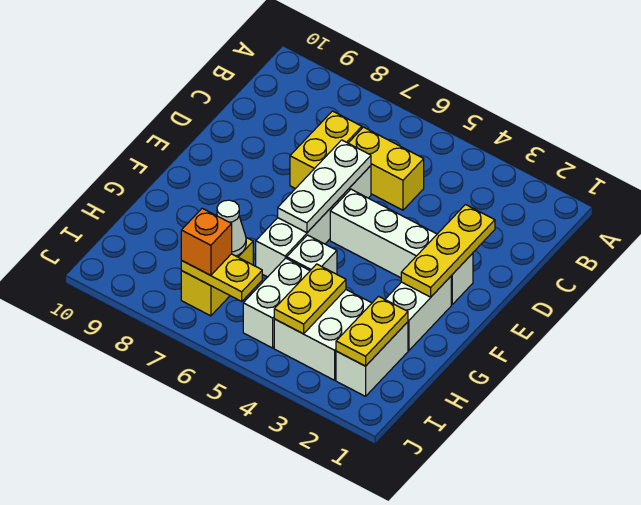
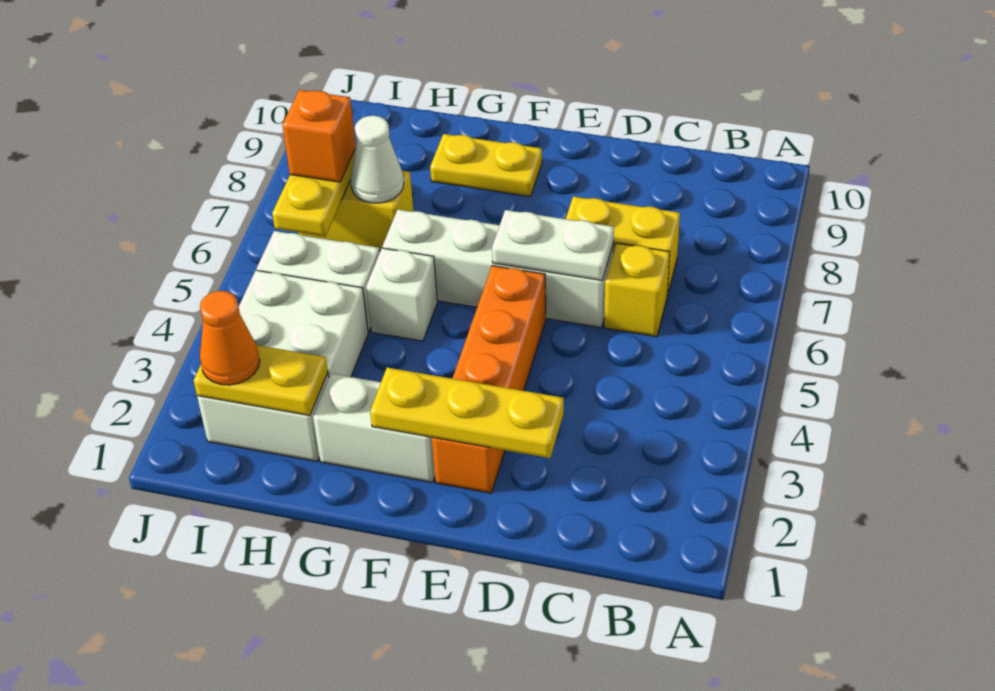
yellow 1x2 brick [349,127,424,210] -> yellow 1x1 brick [604,243,670,337]
white 1x3 plate [278,140,371,233] -> white 1x2 plate [492,210,614,280]
white 1x4 brick [330,189,473,304] -> orange 1x4 brick [432,266,546,493]
yellow 1x2 plate [274,264,346,334] -> yellow 1x2 plate moved to [430,134,542,196]
none -> orange 1x1 cone [200,291,260,385]

